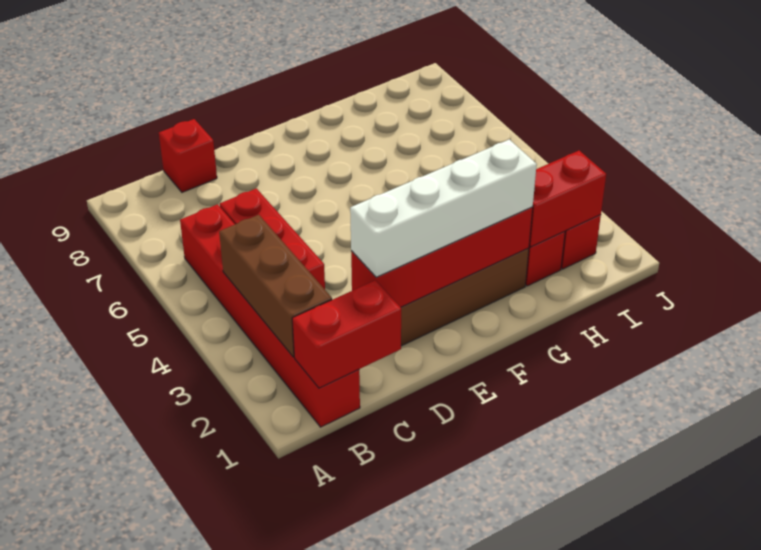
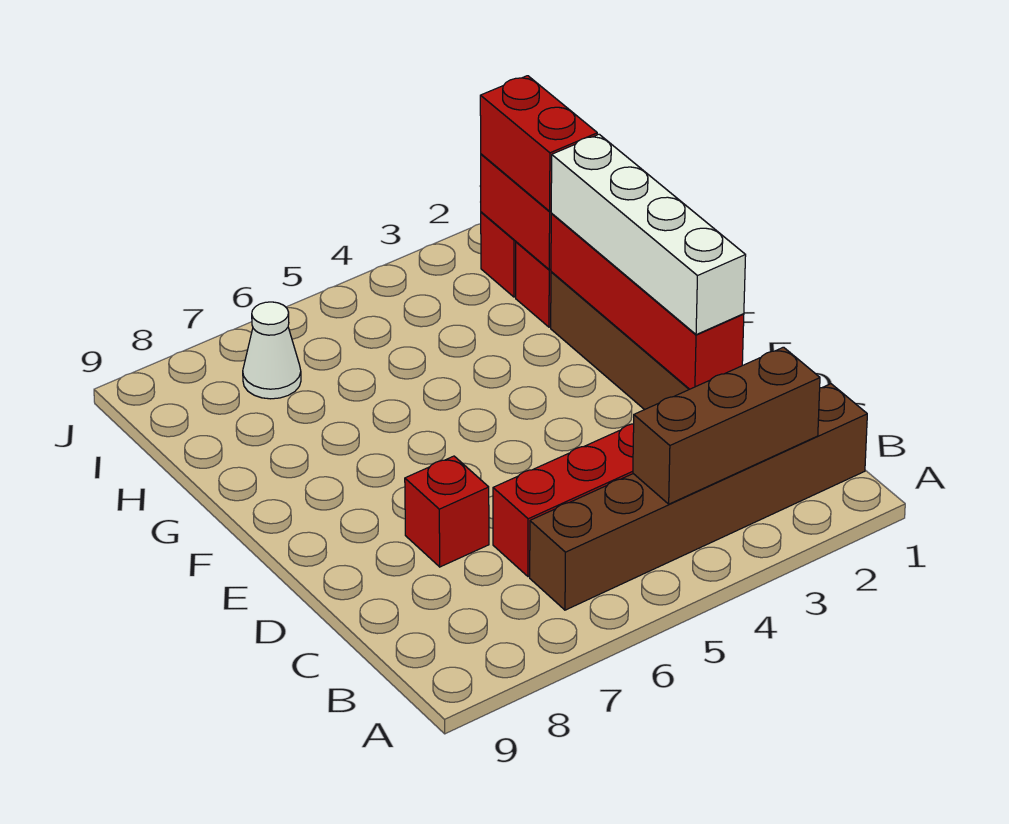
red 1x6 brick [180,204,360,427] -> brown 1x6 brick [530,384,867,610]
red 1x2 brick [292,280,401,388] -> red 1x2 brick moved to [480,76,597,211]
red 1x1 brick [159,119,217,192] -> red 1x1 brick moved to [405,456,489,567]
none -> white 1x1 cone [243,302,301,399]

